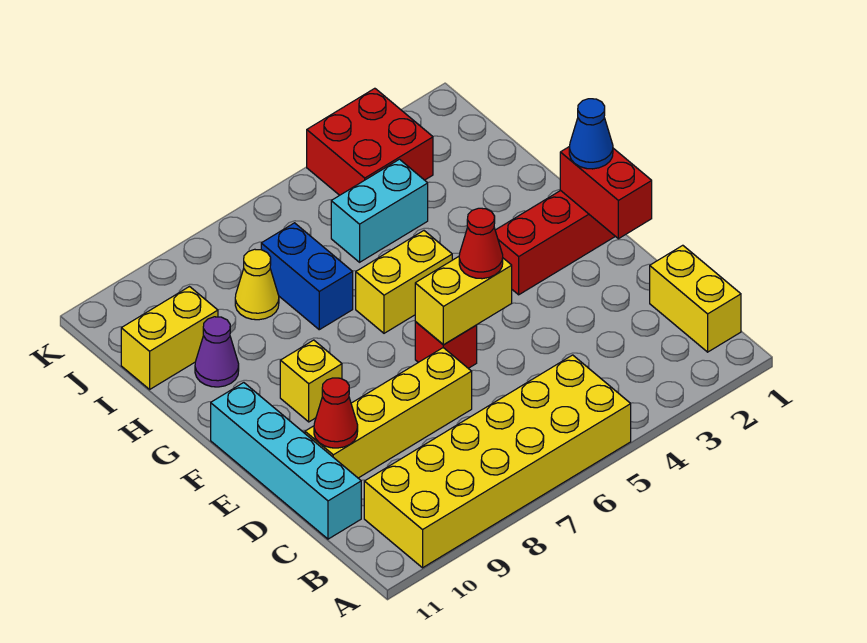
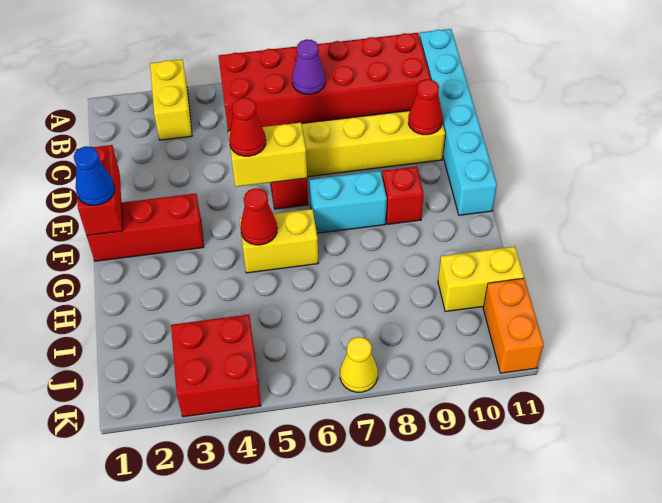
yellow 2x6 brick [364,355,631,568] -> red 2x6 brick [219,33,431,131]
yellow 1x2 brick [650,245,741,352] -> yellow 1x2 brick moved to [150,60,192,140]
cyan 1x4 brick [211,383,361,539] -> cyan 1x6 brick [420,29,497,215]
yellow 1x1 brick [280,340,342,422] -> red 1x1 brick [382,166,424,224]
none -> red 1x1 cone [240,188,277,245]
blue 1x2 brick [261,223,353,330] -> none
purple 1x1 cone [195,317,239,387] -> purple 1x1 cone moved to [292,39,325,94]
cyan 1x2 brick [331,159,428,262] -> cyan 1x2 brick moved to [309,171,387,233]
yellow 1x1 cone [235,249,279,320] -> yellow 1x1 cone moved to [340,337,378,392]
none -> orange 1x2 brick [483,278,544,373]

